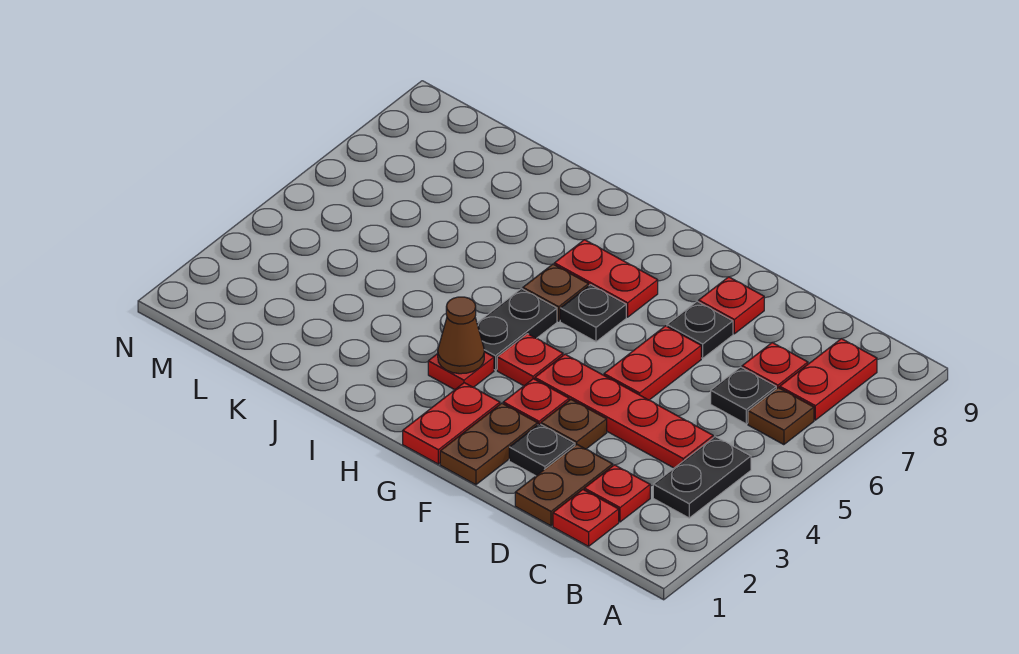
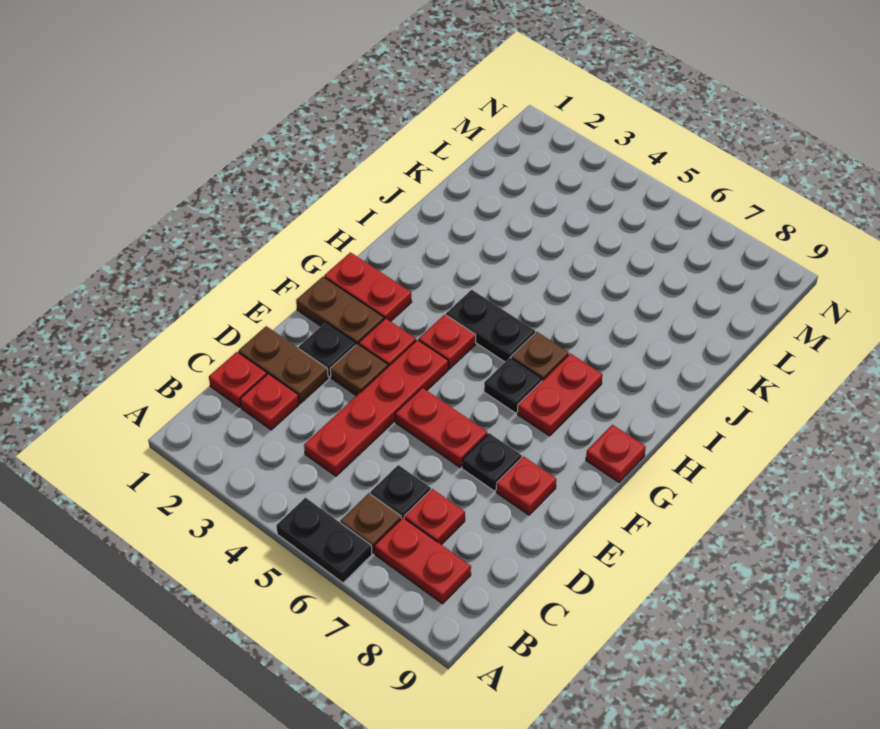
black 1x2 plate [653,436,751,518] -> black 1x2 plate moved to [276,498,372,583]
red 1x1 plate [428,352,494,390] -> red 1x1 plate moved to [586,425,646,482]
brown 1x1 cone [438,297,484,374] -> none

